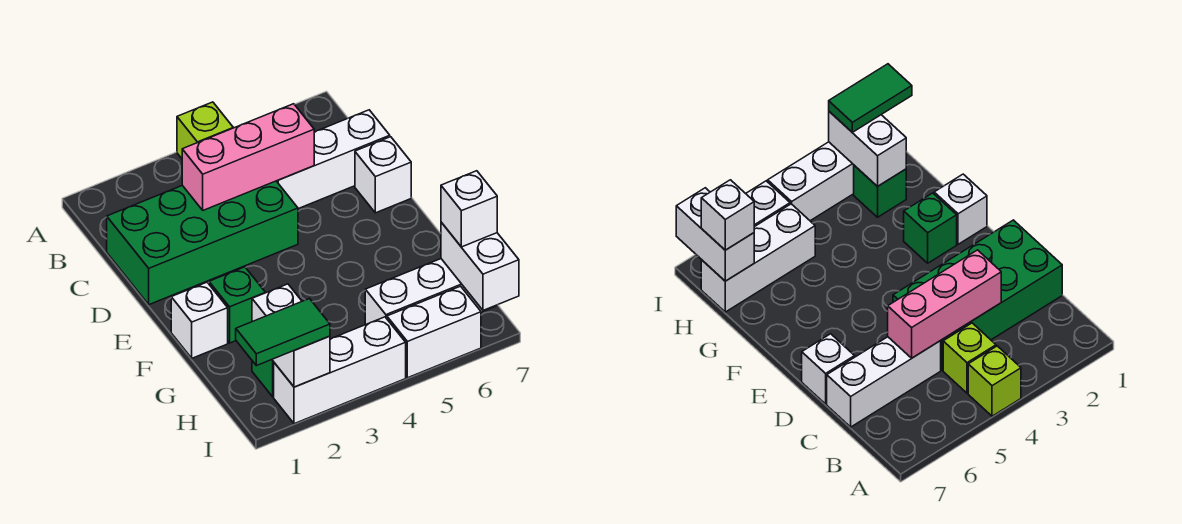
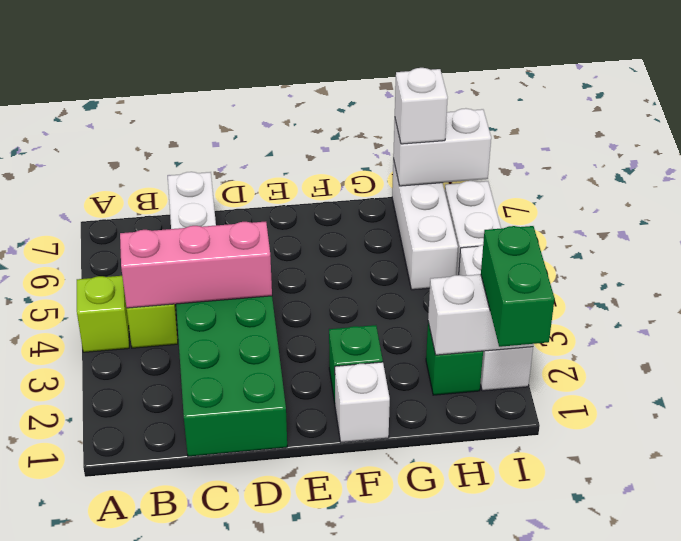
pink 1x3 brick [182,104,314,210] -> pink 1x3 brick turned to [120,222,272,308]
white 1x1 brick [355,137,411,213] -> none
green 1x2 tile [236,299,330,366] -> green 1x2 brick [481,226,555,347]

